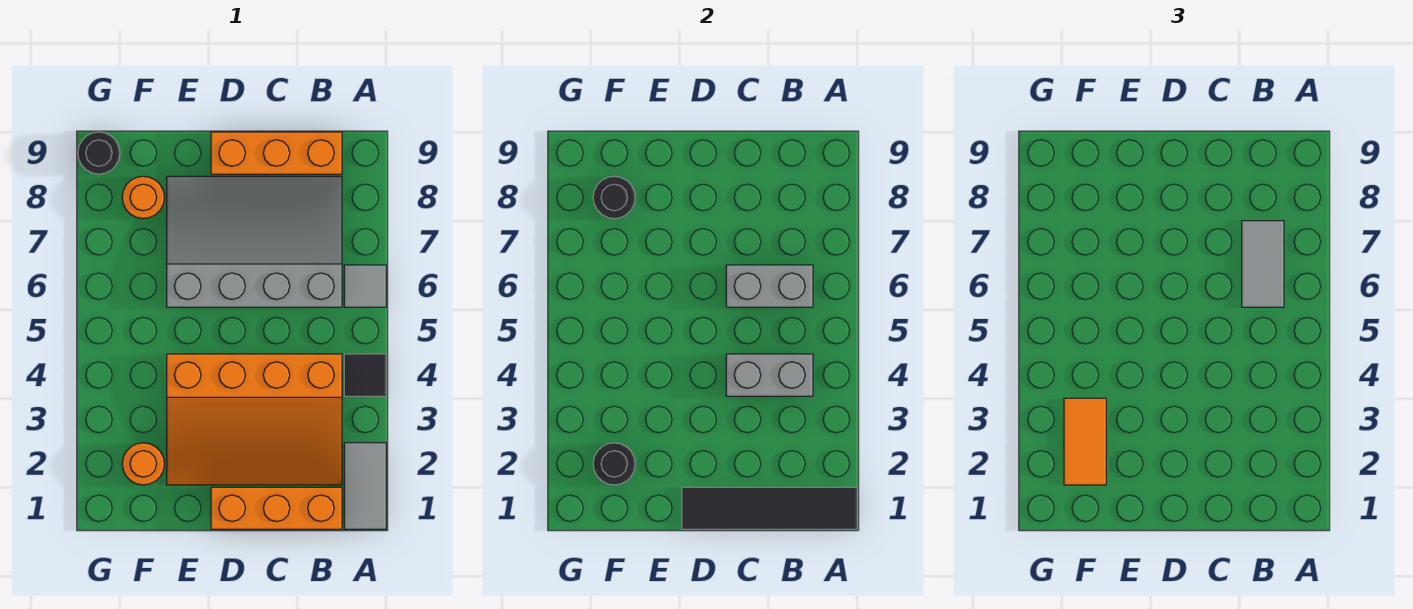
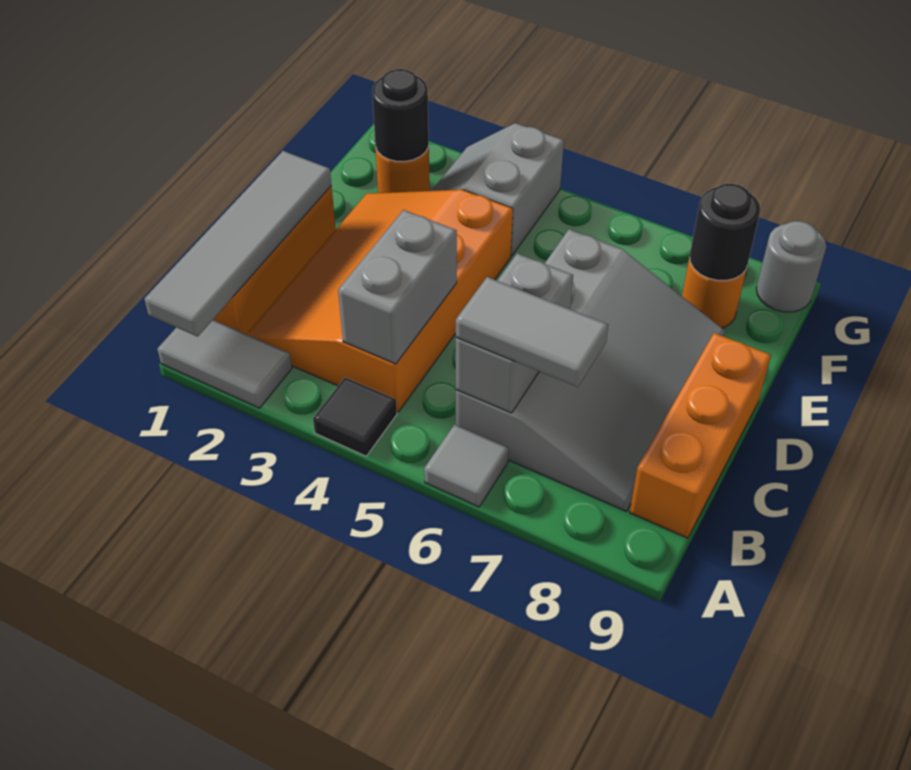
black 1x4 tile [682,487,857,529] -> grey 1x4 tile [144,151,331,337]
orange 1x2 tile [1064,398,1106,485] -> none
none -> grey 2x2 slope [432,123,564,256]
black 1x1 round brick [78,132,120,174] -> grey 1x1 round brick [756,221,826,312]

